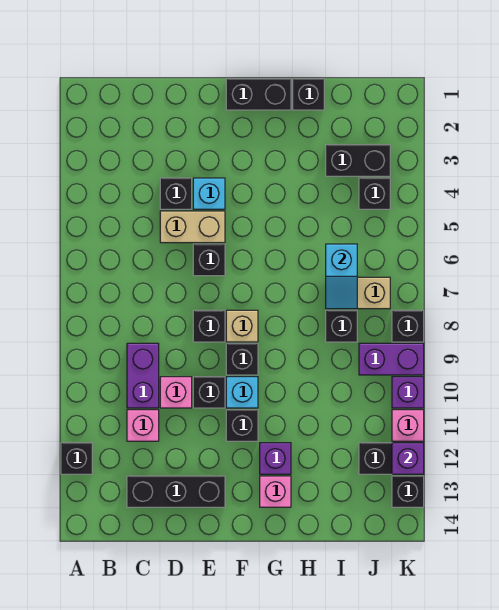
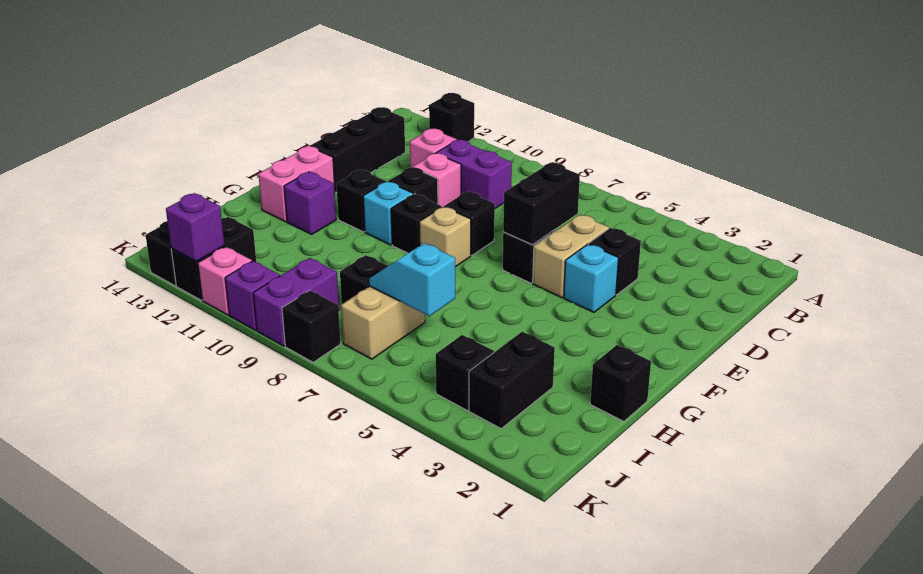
black 1x2 brick [226,79,291,110] -> black 1x2 brick moved to [503,163,580,245]
pink 1x1 brick [260,476,291,507] -> pink 1x2 brick [259,146,335,222]

